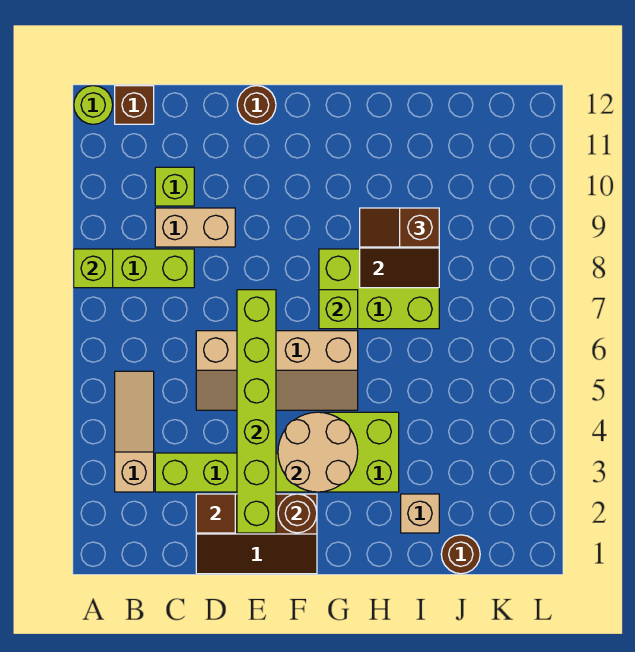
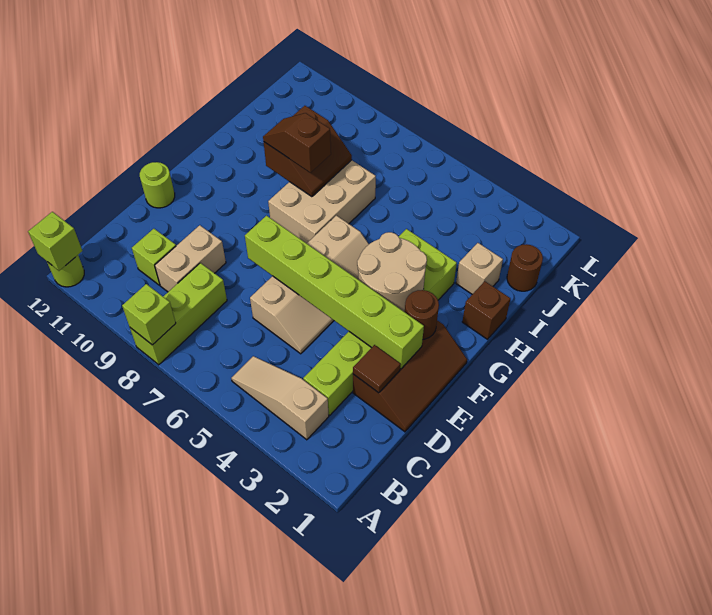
brown 1x1 brick [115,86,154,124] -> brown 1x1 brick moved to [462,281,511,339]
brown 1x1 round brick [237,86,276,124] -> lime 1x1 round brick [140,162,175,208]
lime 2x3 brick [319,249,439,329] -> tan 2x3 brick [268,160,376,243]
lime 1x1 brick [319,290,358,329] -> lime 1x1 brick moved to [28,212,82,271]
brown 1x2 slope [360,208,439,247] -> brown 1x2 slope turned to [263,113,331,173]

